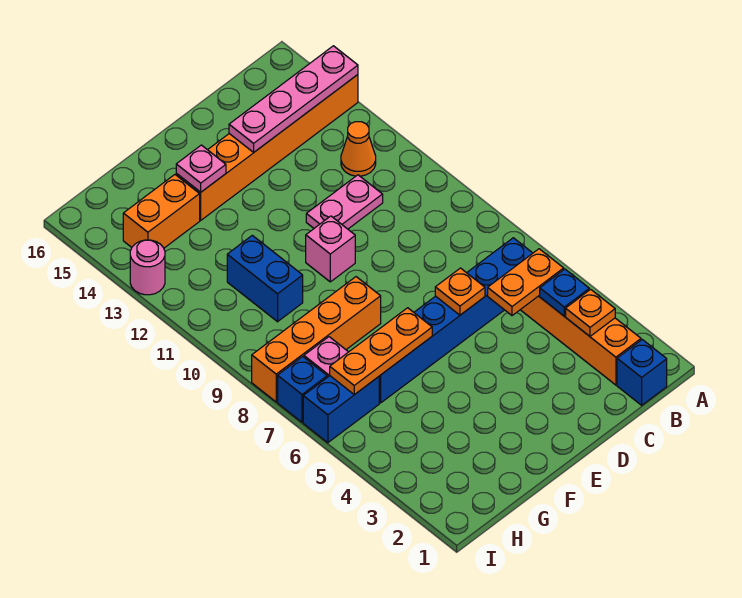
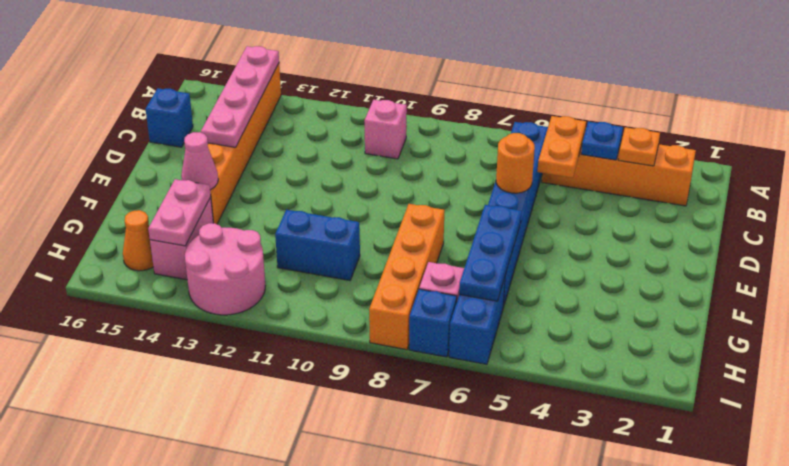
blue 1x1 brick [617,340,667,405] -> blue 1x1 brick moved to [146,89,193,147]
orange 1x1 cone [341,122,376,176] -> orange 1x1 cone moved to [123,210,153,271]
pink 1x2 plate [306,175,383,229] -> pink 1x2 plate moved to [148,179,211,246]
orange 1x1 plate [435,268,485,315] -> orange 1x1 round brick [496,133,535,193]
pink 1x1 brick [306,216,355,282] -> pink 1x1 brick moved to [364,100,407,159]
orange 1x3 plate [330,308,432,395] -> blue 1x3 plate [459,205,522,301]
pink 1x1 plate [176,145,226,192] -> pink 1x1 cone [181,132,218,190]
orange 1x2 brick [123,175,200,248] -> pink 1x2 brick [150,197,213,280]
pink 1x1 round brick [130,240,165,295] -> pink 2x2 round brick [185,223,265,315]

